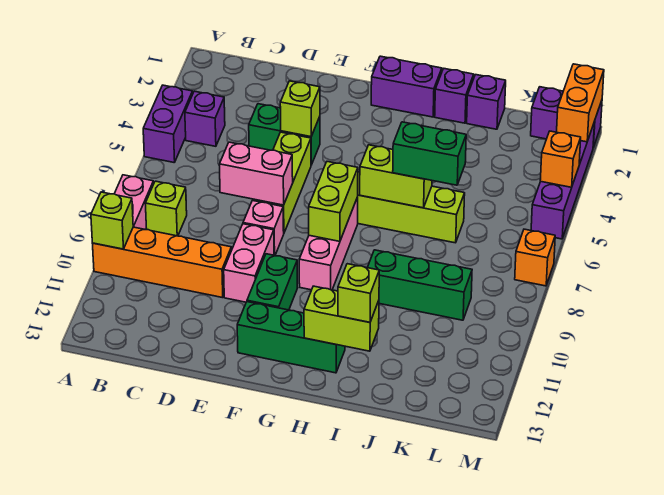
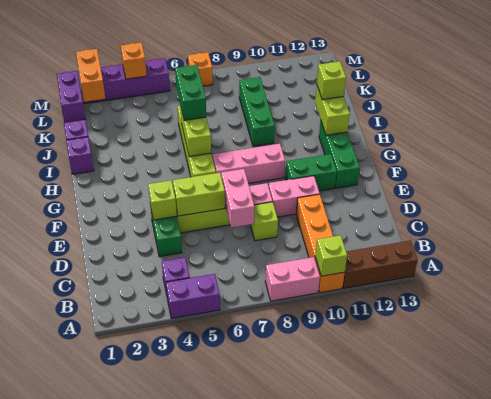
none -> brown 1x3 brick [343,241,418,288]
lime 1x1 brick [145,181,187,236] -> lime 1x1 brick moved to [250,202,278,241]
purple 1x2 brick [371,56,442,117] -> none
lime 1x2 brick [309,162,358,241] -> lime 1x2 brick moved to [173,173,225,216]
orange 1x2 brick [557,64,604,142] -> orange 1x2 brick turned to [76,49,105,102]

